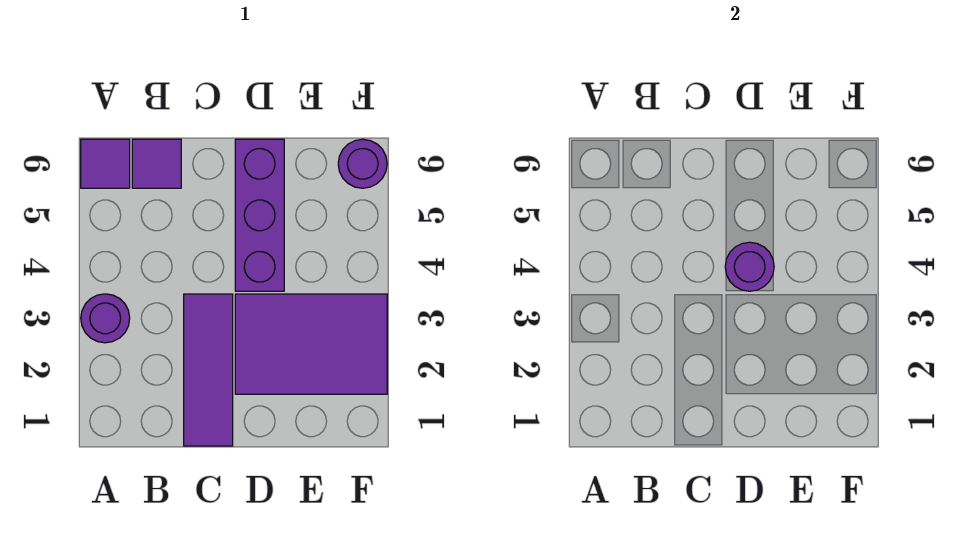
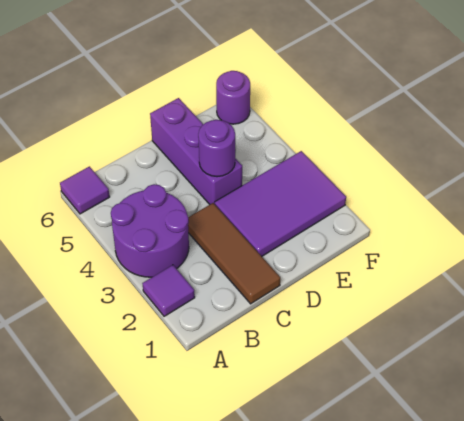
purple 1x1 round brick [81,294,130,343] -> purple 2x2 round brick [111,184,189,277]
purple 1x1 tile [132,139,181,188] -> purple 1x1 tile moved to [142,265,195,316]
purple 1x3 tile [184,294,233,446] -> brown 1x3 tile [188,203,280,304]

